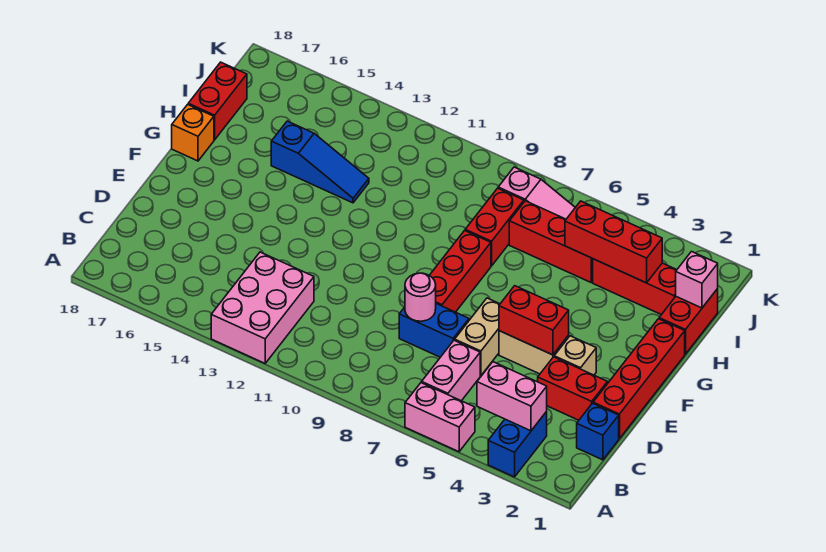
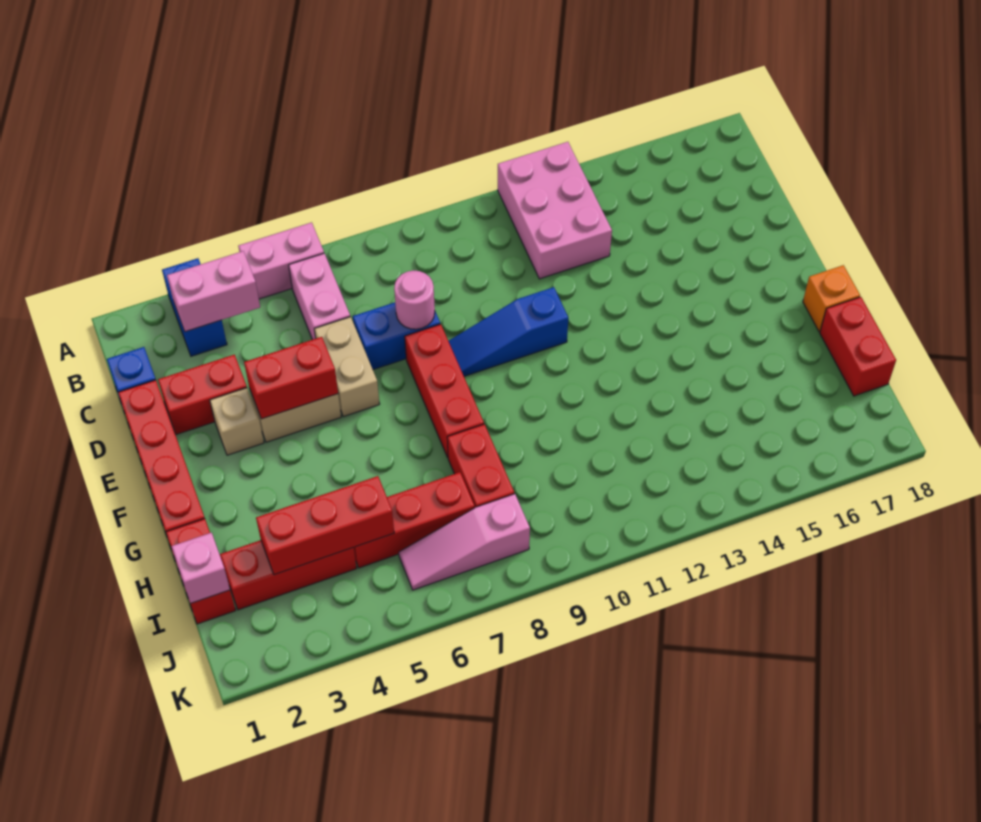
blue 1x3 slope [271,121,369,203] -> blue 1x3 slope moved to [449,287,568,376]

